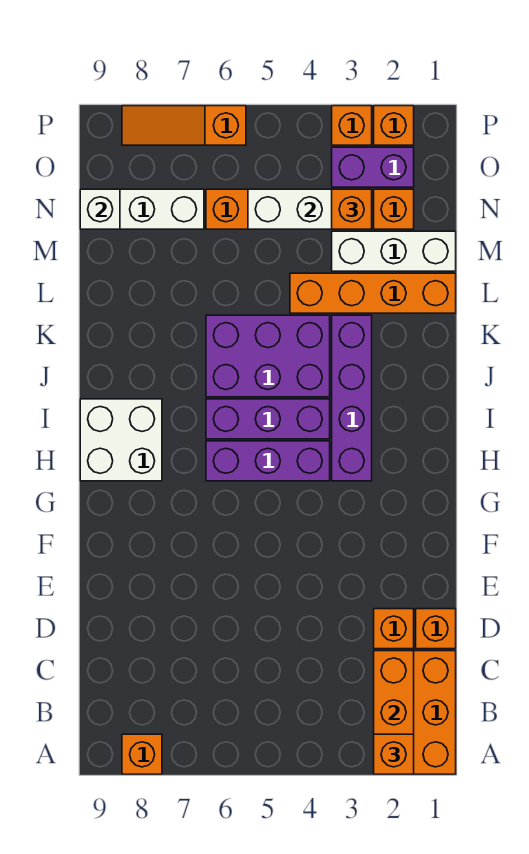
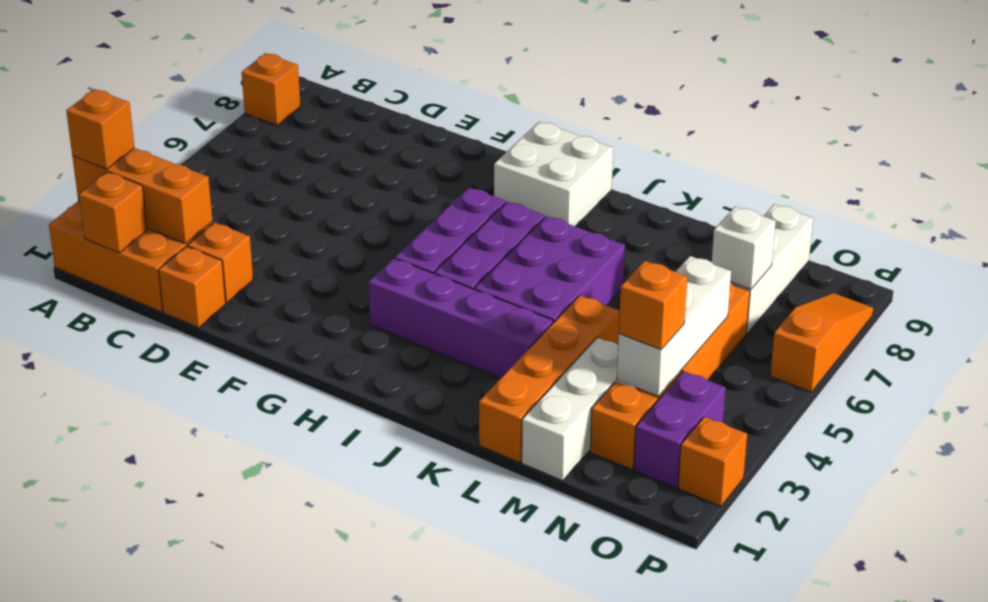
white 1x1 brick [80,189,120,229] -> white 1x1 brick moved to [712,206,776,289]
orange 1x1 brick [332,106,372,145] -> orange 1x1 brick moved to [79,172,147,253]

